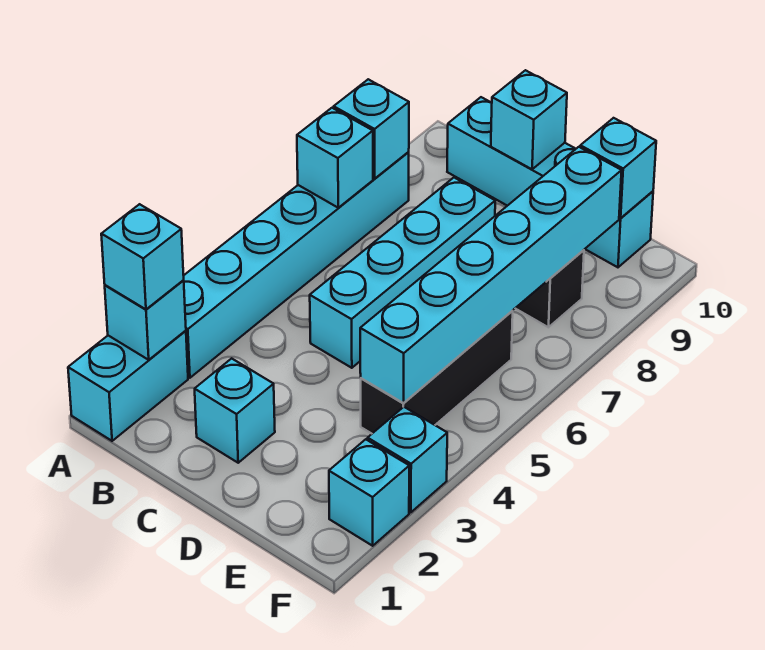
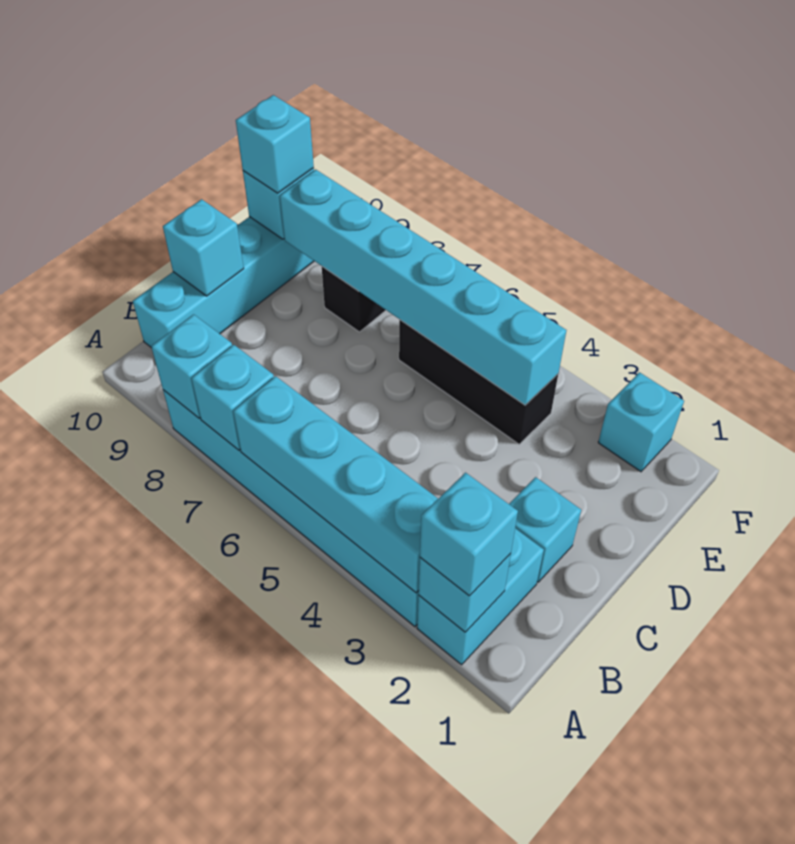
cyan 1x2 brick [68,331,188,441] -> cyan 1x2 brick turned to [417,528,544,665]
cyan 1x4 brick [310,178,495,368] -> cyan 1x4 brick moved to [233,376,438,593]
cyan 1x1 brick [368,407,447,512] -> cyan 1x1 brick moved to [236,95,314,193]

